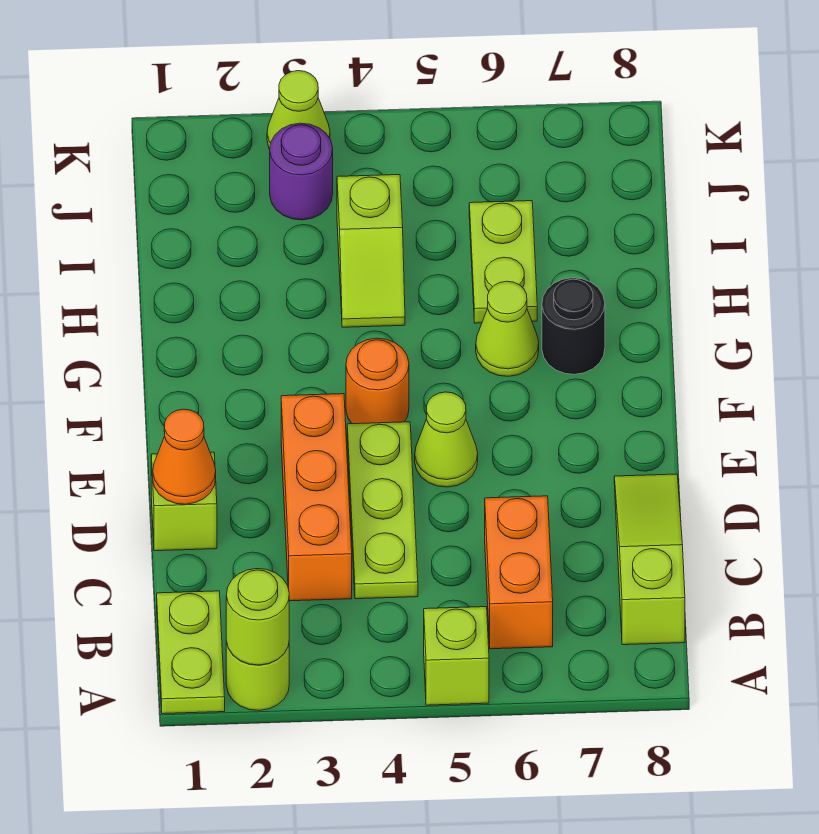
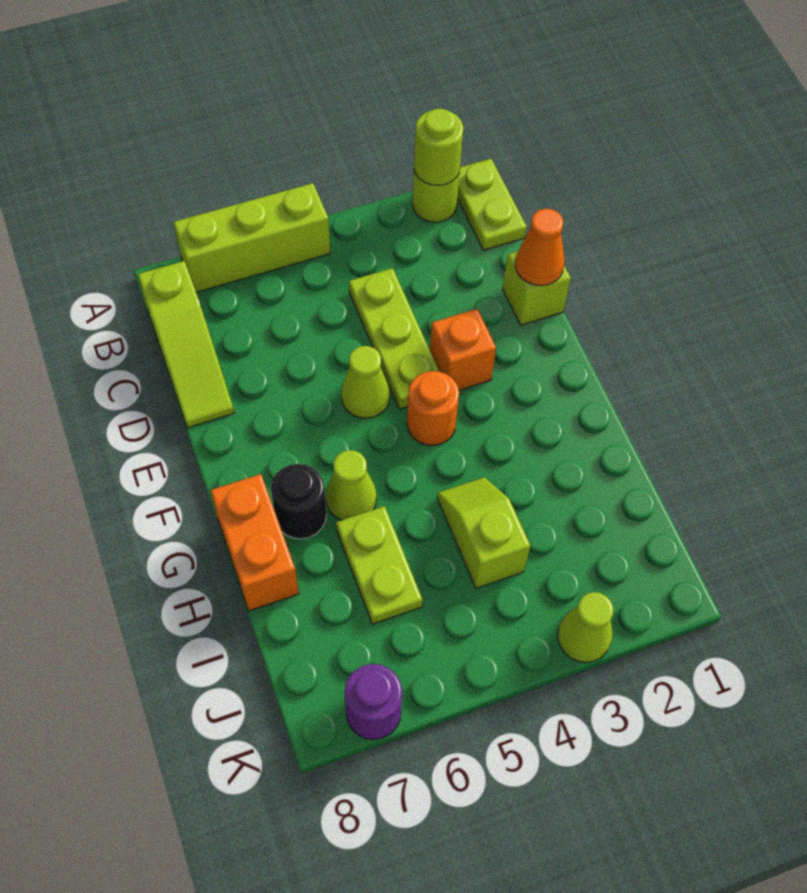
lime 1x1 brick [424,607,489,705] -> lime 1x3 brick [173,183,330,292]
orange 1x2 brick [485,496,553,649] -> orange 1x2 brick moved to [210,474,299,611]
orange 1x3 brick [281,394,352,601] -> orange 1x1 brick [430,309,496,390]
purple 1x1 round brick [270,123,333,220] -> purple 1x1 round brick moved to [345,664,402,740]

